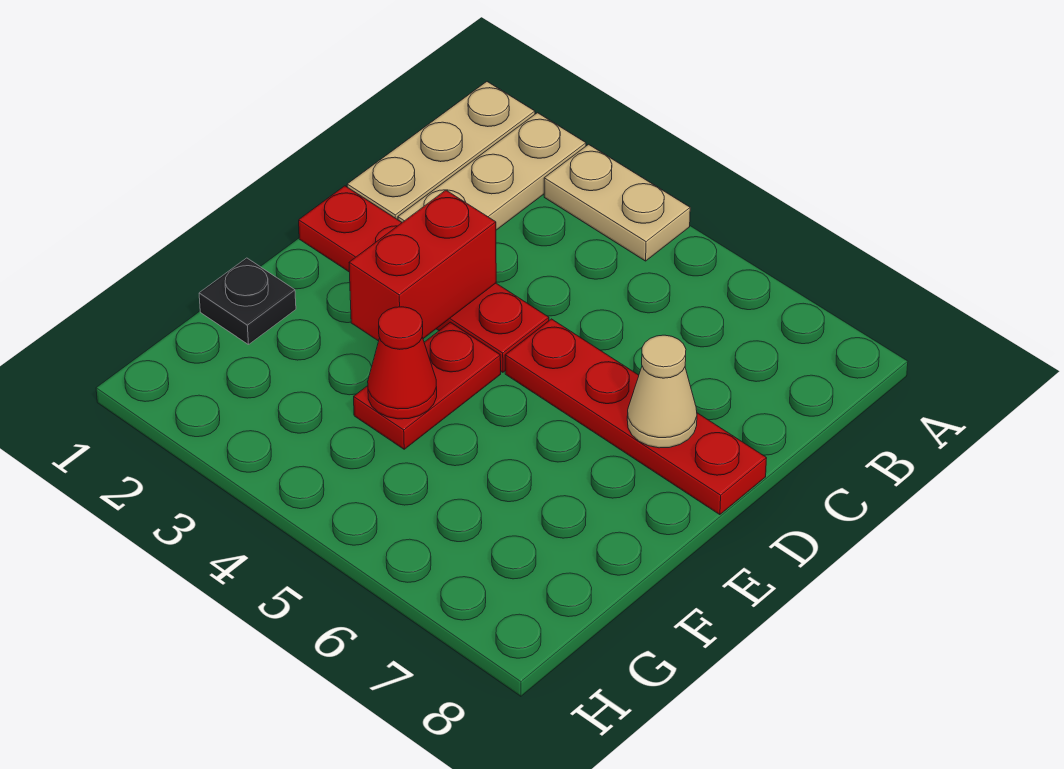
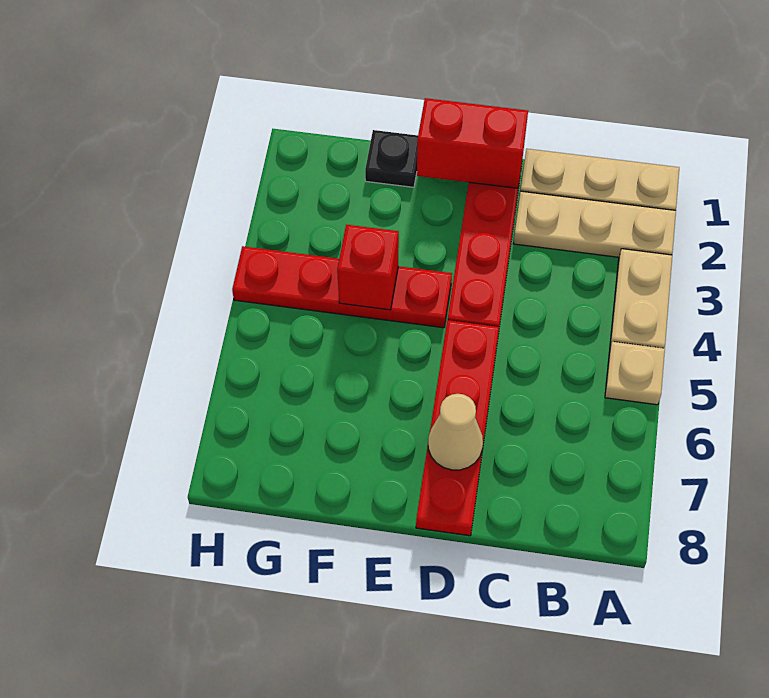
none -> tan 1x1 plate [605,342,665,405]
red 1x2 brick [349,190,496,341] -> red 1x2 brick moved to [417,98,528,188]
red 1x2 plate [354,322,501,449] -> red 1x4 plate [232,246,452,328]
red 1x1 cone [368,307,437,419] -> red 1x1 brick [337,225,399,310]

